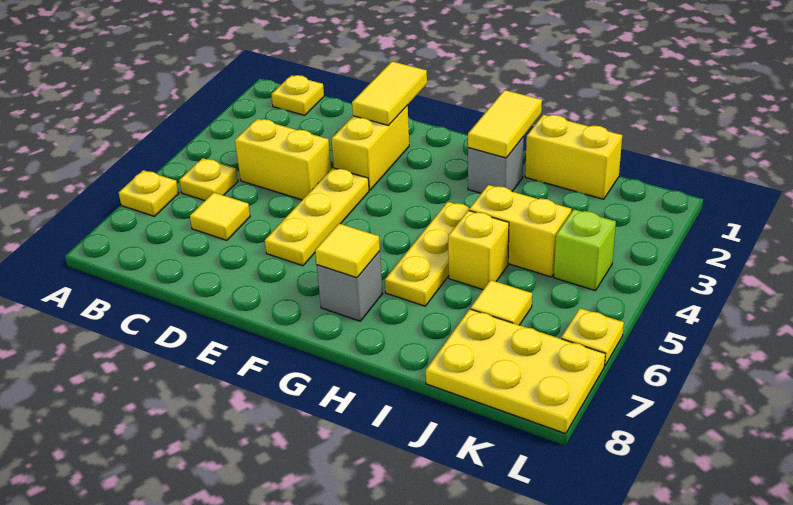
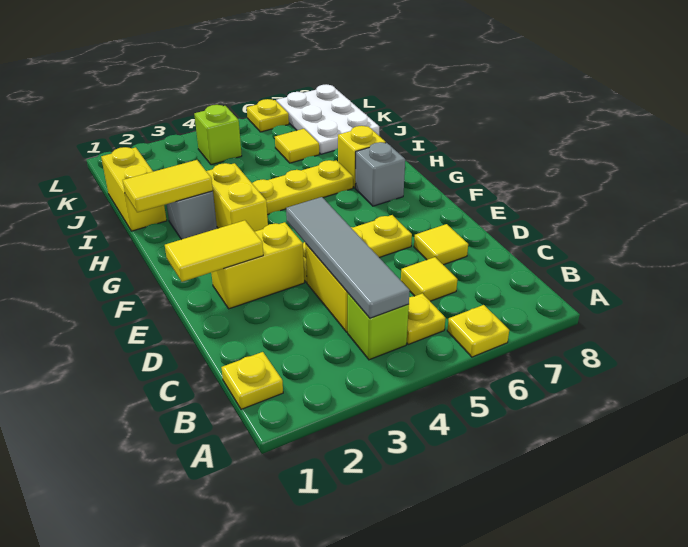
none -> lime 1x1 brick [348,293,409,360]
none -> grey 1x4 tile [286,197,410,318]
yellow 1x1 tile [315,224,380,278] -> yellow 1x1 tile moved to [414,224,468,265]
yellow 1x2 brick [469,185,571,277] -> yellow 1x2 brick moved to [206,163,268,232]
yellow 1x1 brick [448,210,509,289] -> yellow 1x1 brick moved to [338,126,386,188]
yellow 2x3 plate [426,309,605,434] -> white 2x3 plate [276,84,379,154]

